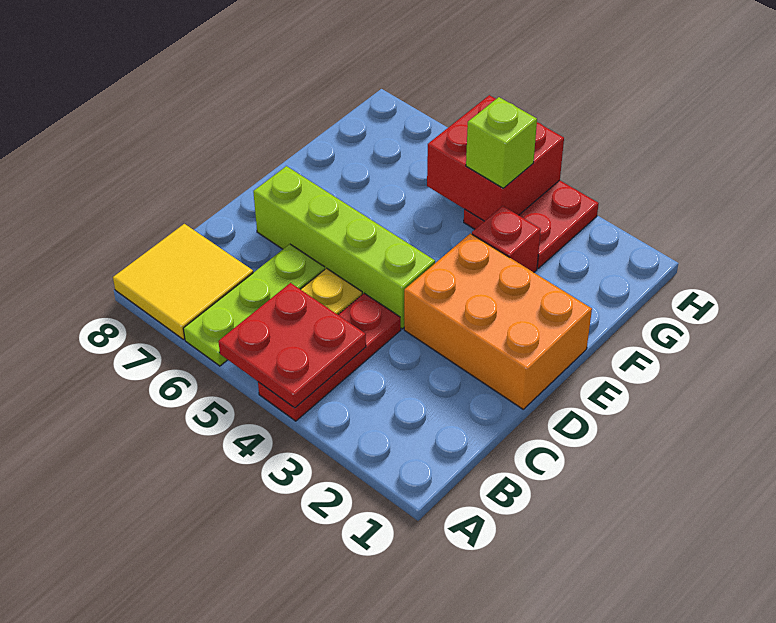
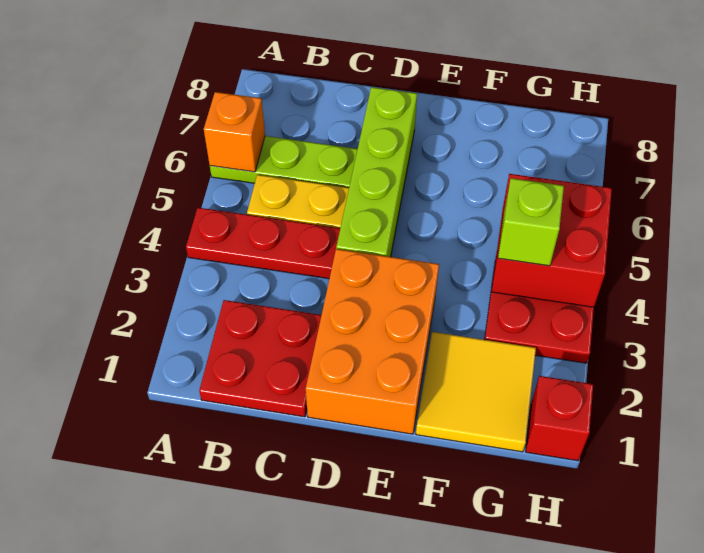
red 2x2 plate [218,283,366,408] -> red 2x2 plate moved to [199,300,321,417]
none -> orange 1x1 brick [204,92,265,172]
yellow 2x2 tile [113,224,253,340] -> yellow 2x2 tile moved to [416,332,536,452]
red 1x1 brick [472,206,541,272] -> red 1x1 brick moved to [526,376,593,461]

